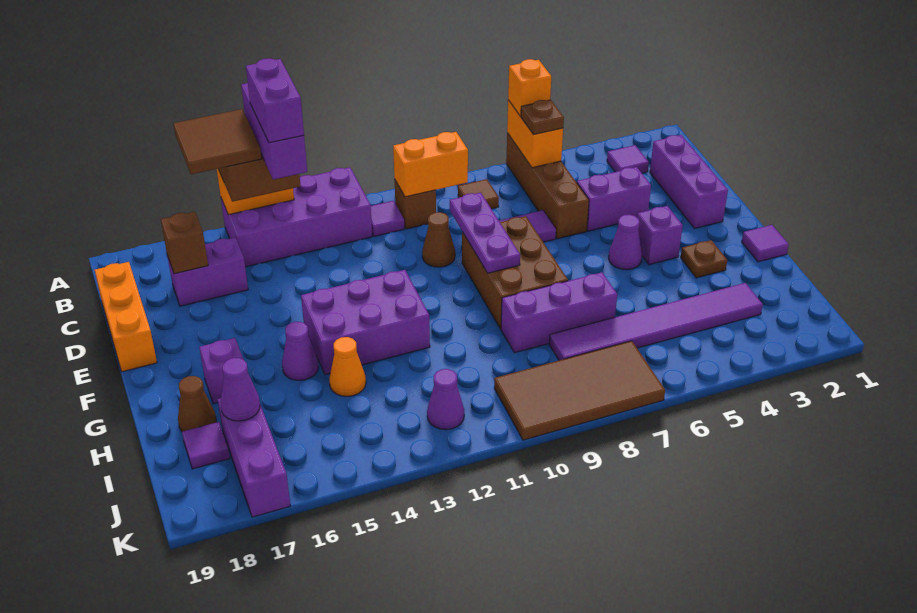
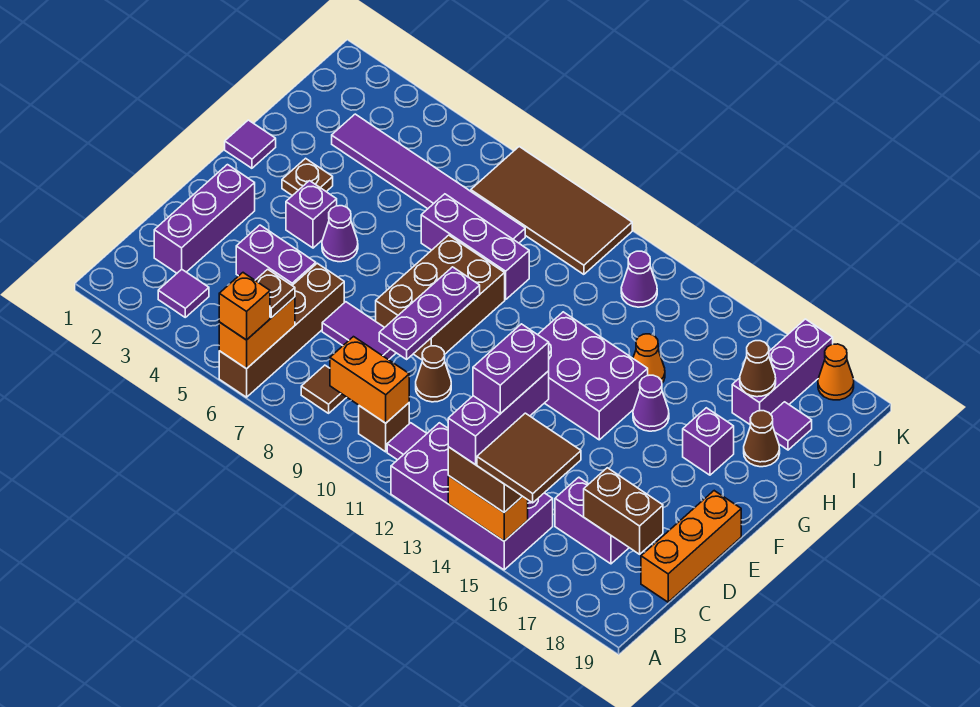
brown 1x1 brick [161,212,208,274] -> brown 1x2 brick [584,468,663,554]
purple 1x1 cone [220,358,260,421] -> brown 1x1 cone [740,341,776,397]
none -> orange 1x1 cone [818,344,854,400]

